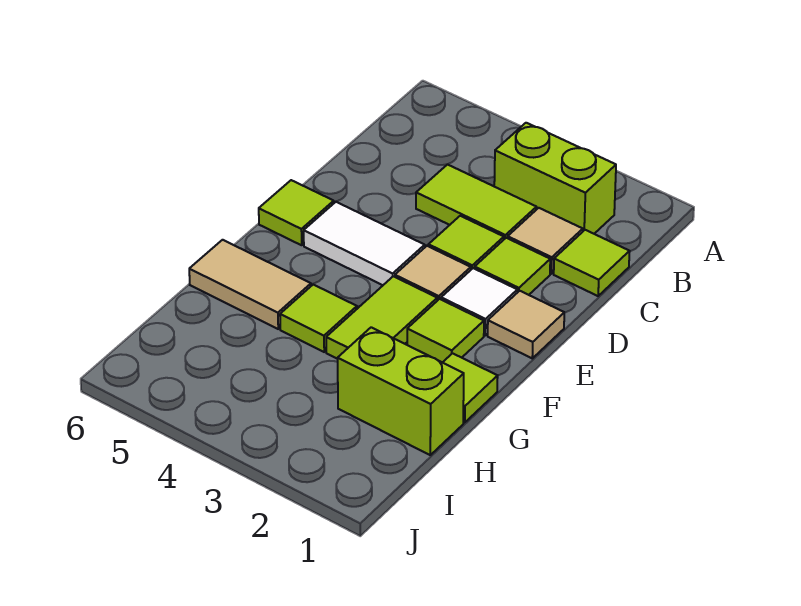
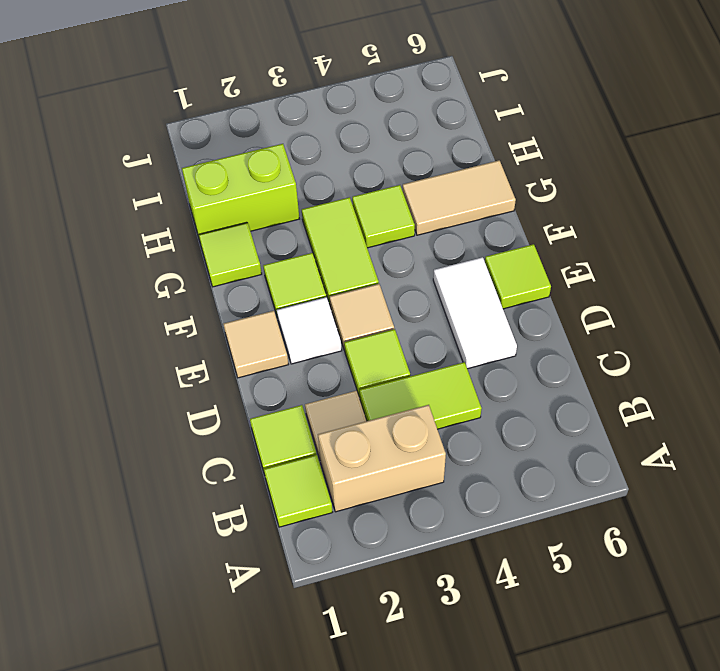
lime 1x2 brick [494,123,616,234] -> tan 1x2 brick [318,405,446,512]
lime 1x1 tile [475,238,550,295] -> lime 1x1 tile moved to [264,455,332,527]
white 1x2 tile [304,202,425,285] -> white 1x2 tile turned to [433,257,517,369]

